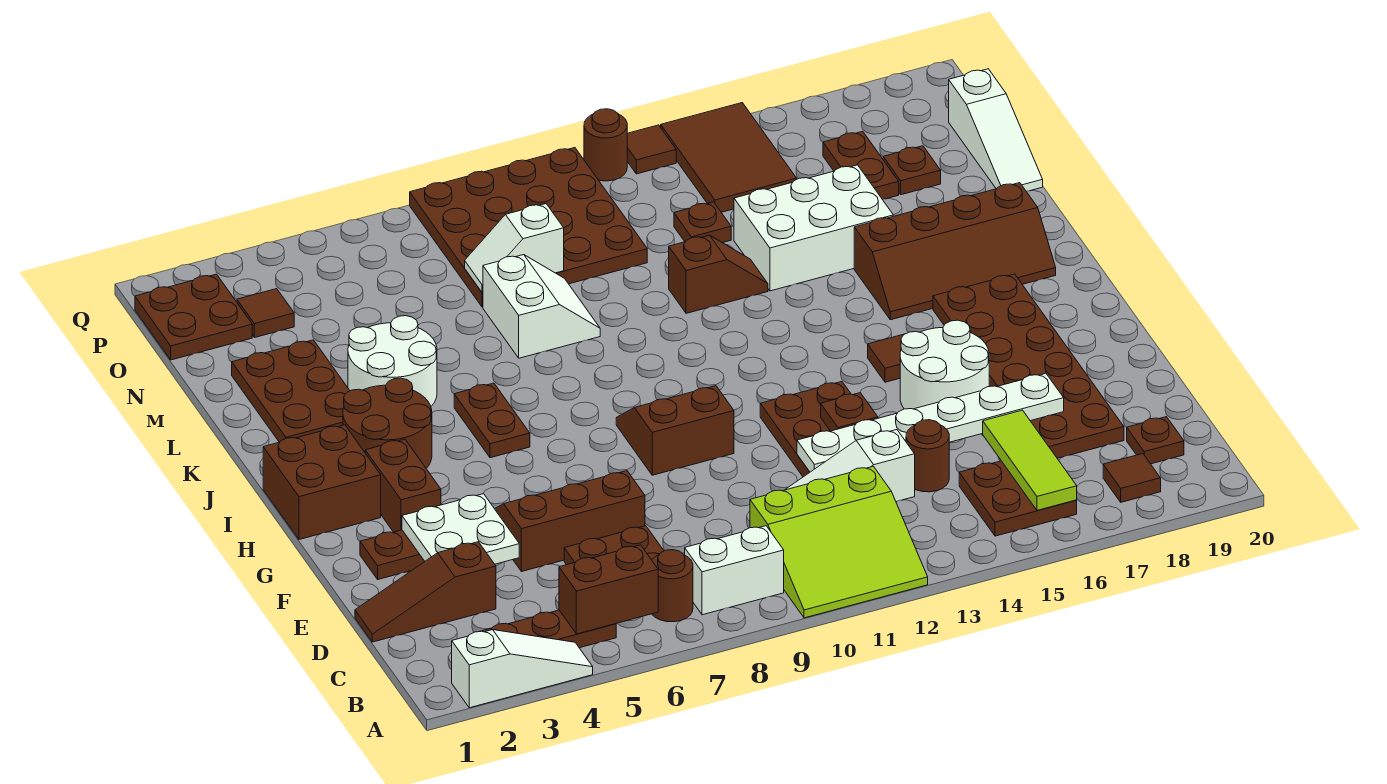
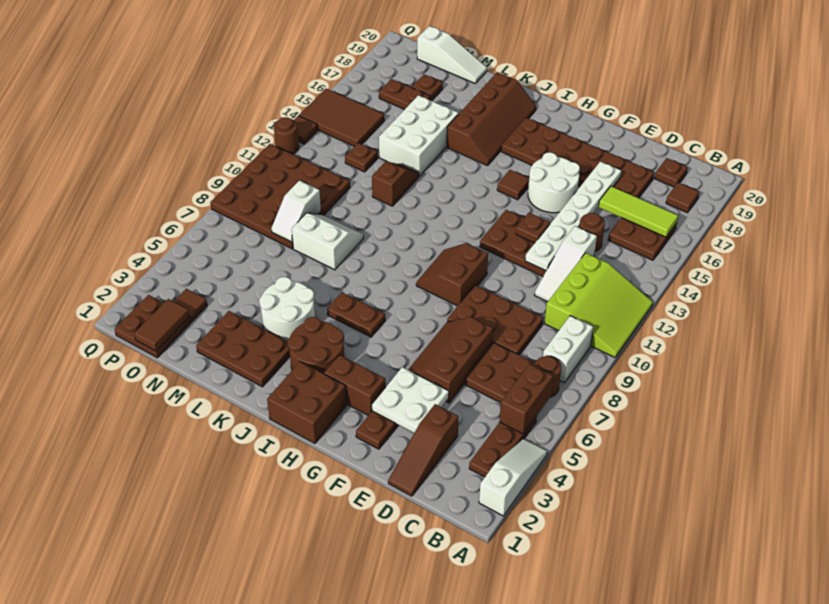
none -> brown 2x3 plate [447,285,543,355]
none -> brown 1x2 tile [134,299,190,351]

